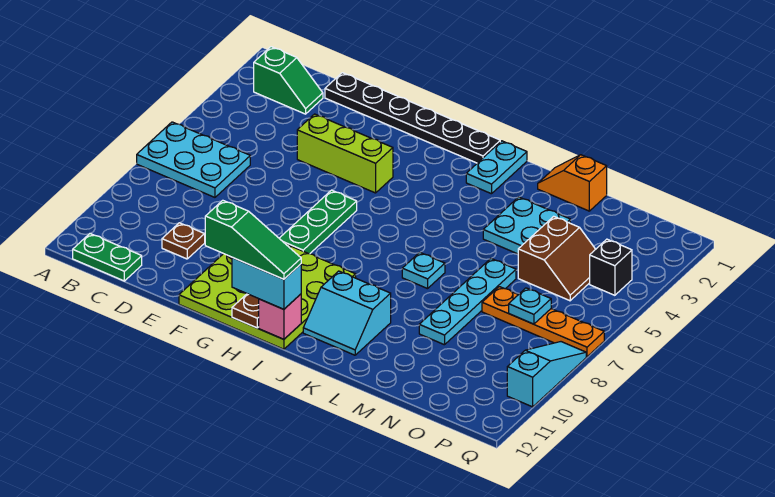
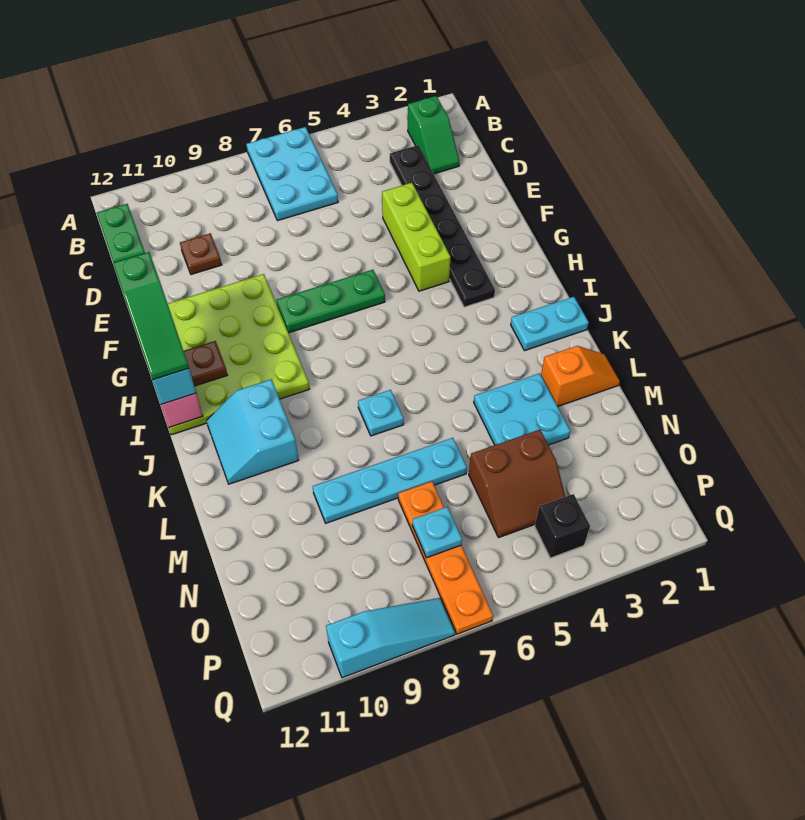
black 1x6 plate [325,73,500,163] -> black 1x6 plate moved to [390,145,495,307]
orange 1x2 slope [538,155,607,211] -> orange 1x2 slope turned to [541,346,620,406]

